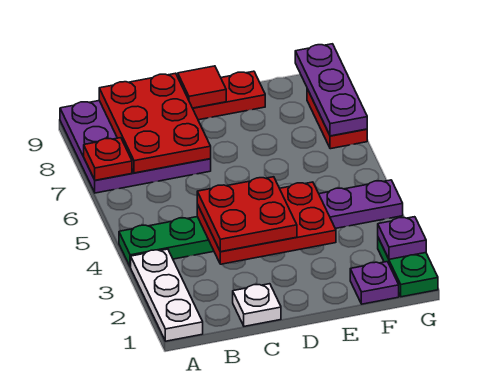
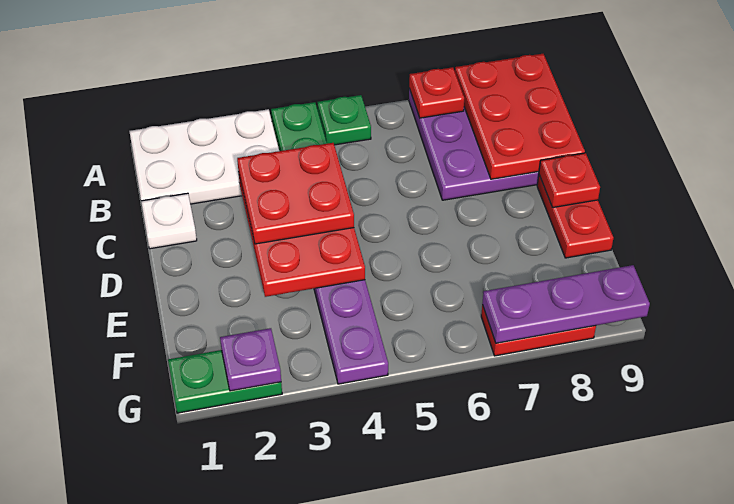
white 1x3 plate [131,249,203,341] -> white 2x3 plate [129,109,279,204]
none -> green 1x1 plate [318,95,371,145]
red 2x3 plate [99,73,211,173] -> red 2x3 plate turned to [455,54,585,179]
red 1x1 tile [178,66,226,108] -> red 1x1 plate [539,153,600,208]
purple 1x1 plate [350,262,399,304] -> none

